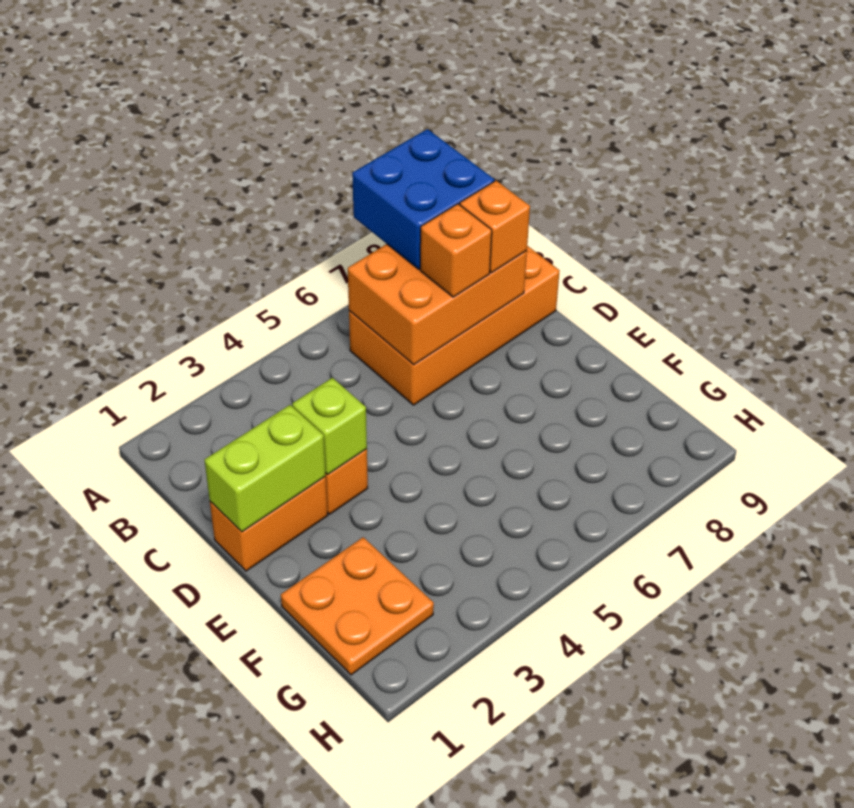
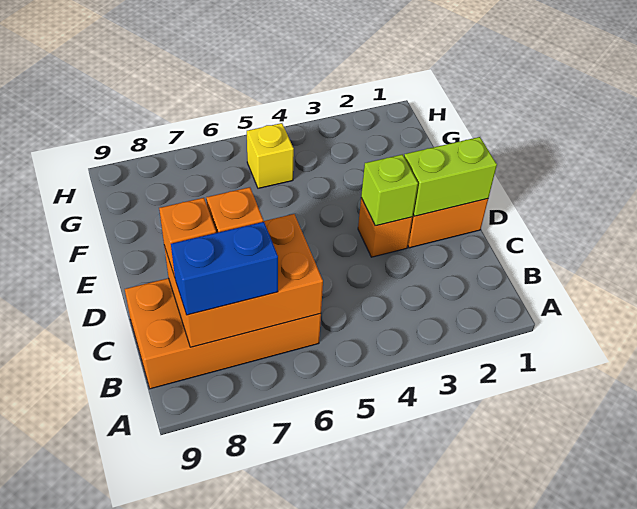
blue 2x2 brick [352,129,494,269] -> blue 1x2 brick [171,222,278,315]
orange 2x2 plate [281,537,434,675] -> none
none -> yellow 1x1 brick [247,123,294,188]

